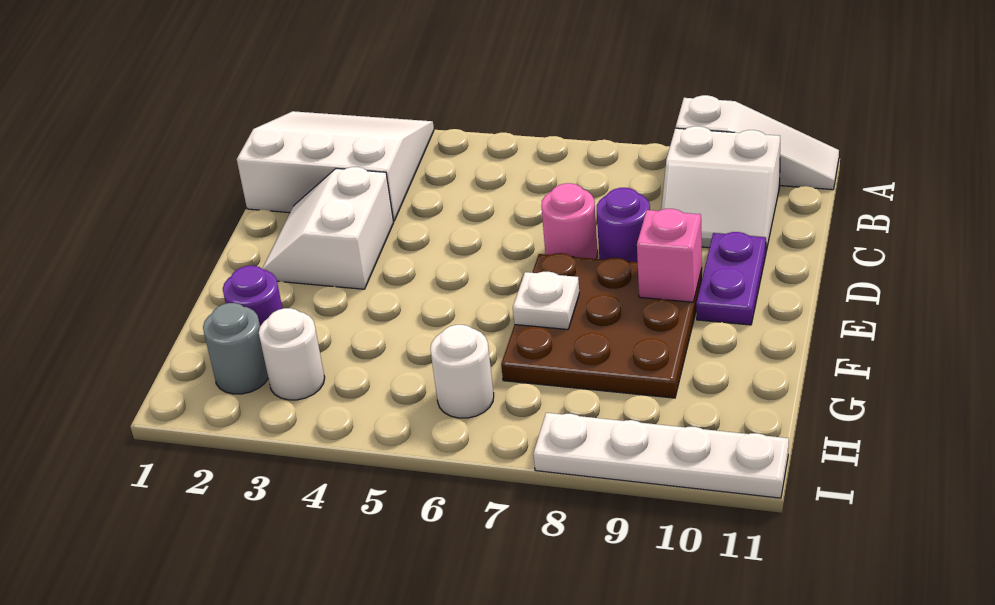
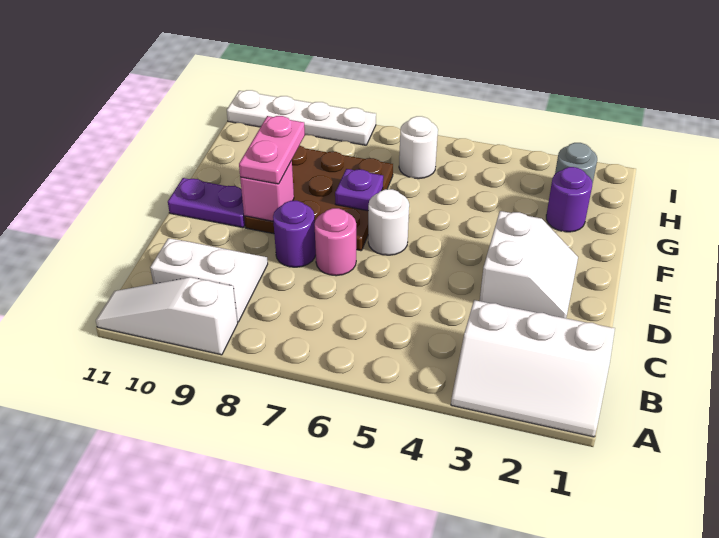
white 3x3 slope [237,111,434,221] -> white 2x3 slope [451,300,615,437]
purple 1x2 plate [696,232,766,325] -> purple 1x2 plate turned to [168,178,245,228]
none -> pink 1x2 plate [239,116,305,184]
white 1x1 plate [513,272,579,330] -> purple 1x1 plate [335,169,383,211]
white 1x1 round brick [259,308,325,400] -> white 1x1 round brick moved to [368,189,409,255]

